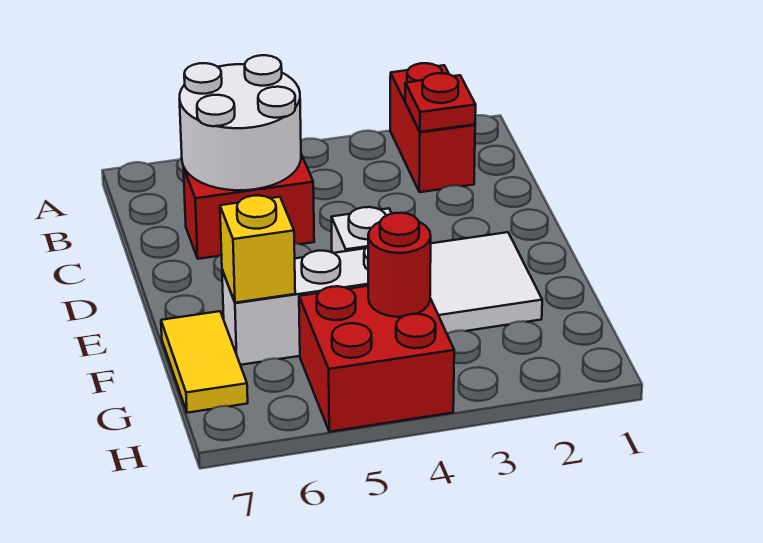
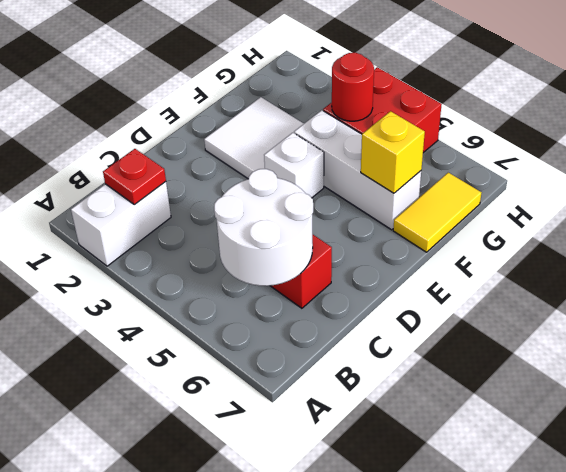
red 1x2 brick [390,63,475,192] -> white 1x2 brick [71,182,171,266]

